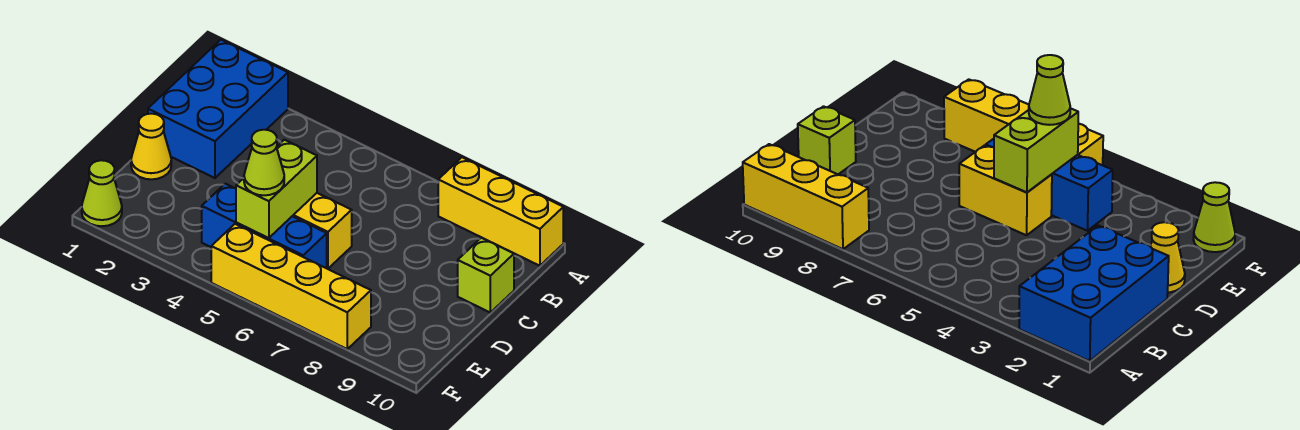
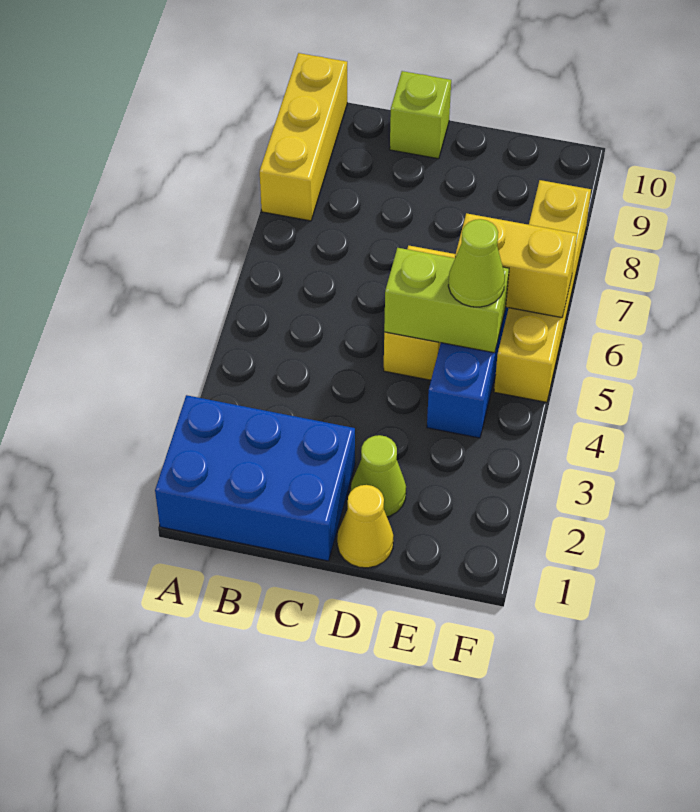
none -> yellow 1x2 brick [455,213,577,318]
lime 1x1 cone [82,160,122,226] -> lime 1x1 cone moved to [351,435,406,517]

